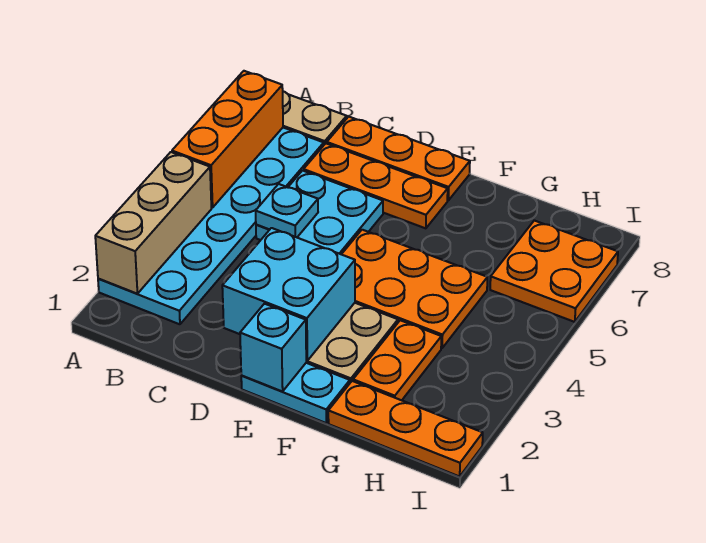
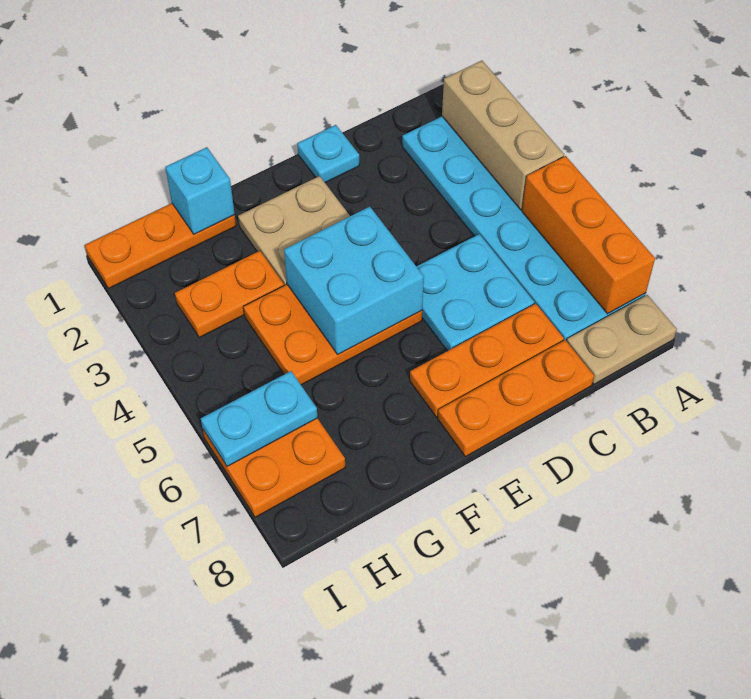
cyan 1x1 plate [256,184,318,237] -> cyan 1x1 plate moved to [297,125,359,183]
cyan 2x2 brick [222,228,355,361] -> cyan 2x2 brick moved to [284,207,424,354]
cyan 1x2 plate [241,363,350,423] -> cyan 1x2 plate moved to [201,371,317,466]
cyan 1x1 brick [240,304,306,392] -> cyan 1x1 brick moved to [165,147,235,234]
orange 1x2 plate [353,320,441,400] -> orange 1x2 plate turned to [175,251,284,338]

